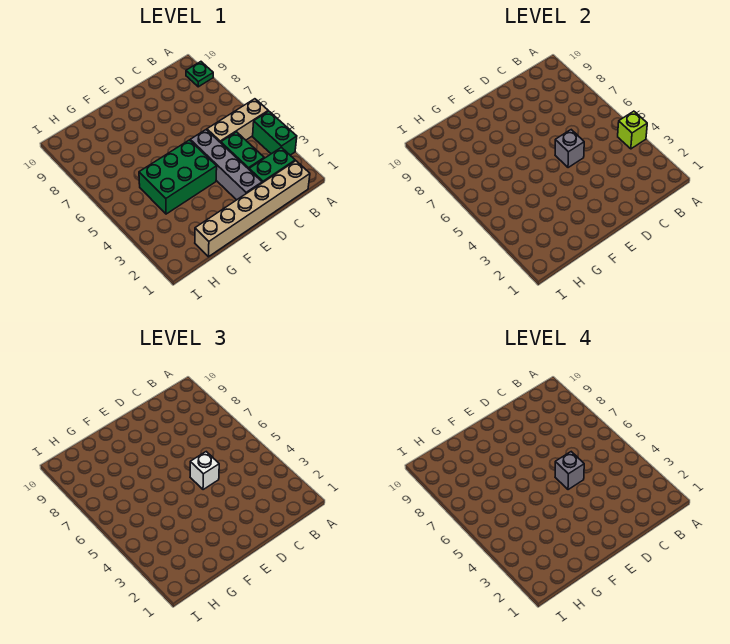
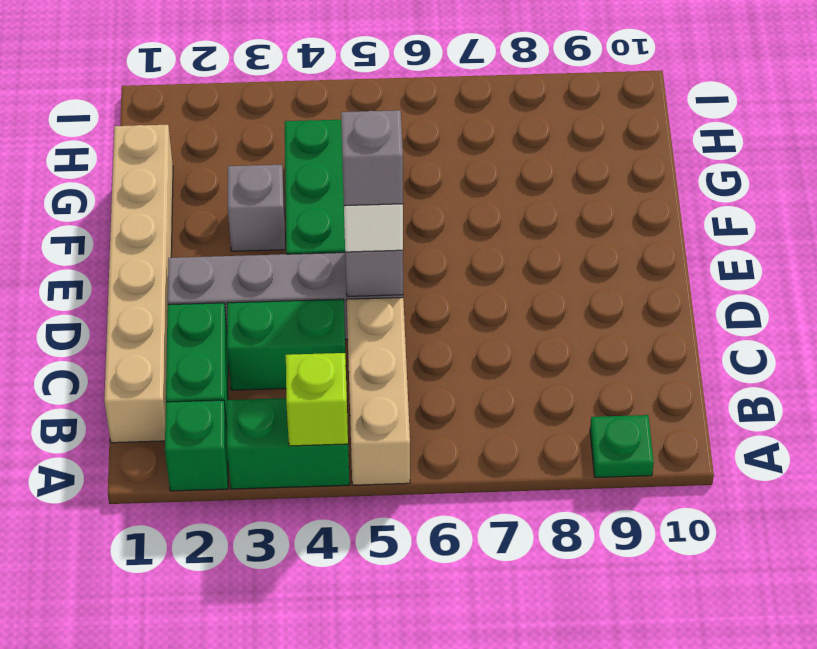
none -> green 1x1 brick [165,400,228,491]
none -> grey 1x1 brick [228,165,285,251]

